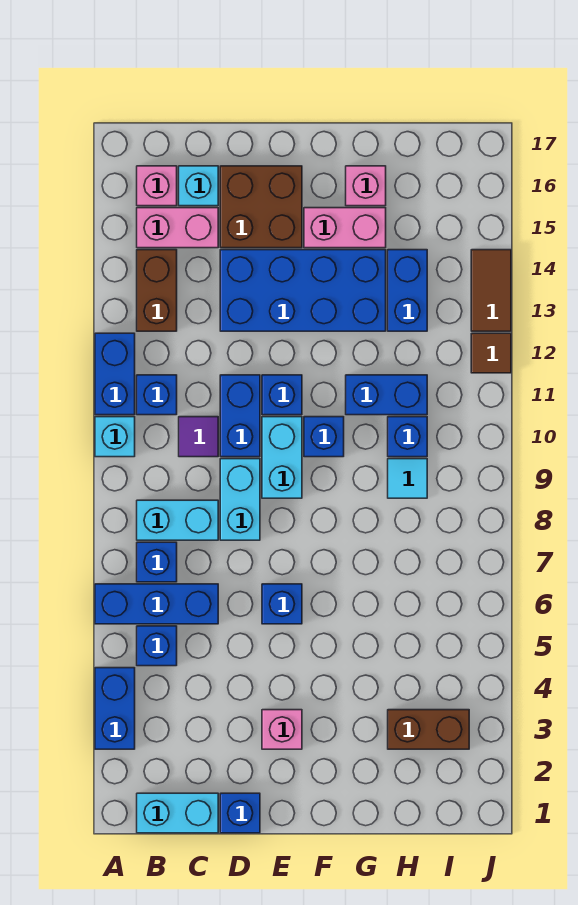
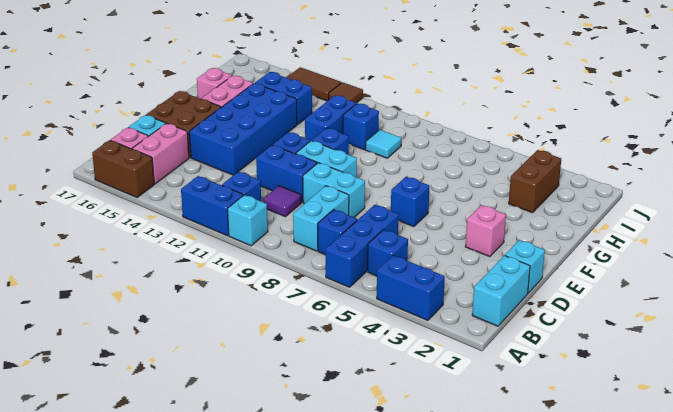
brown 1x2 brick [137,250,177,331] -> brown 1x2 brick moved to [92,140,154,197]
blue 1x1 brick [220,793,260,833] -> cyan 1x1 brick [505,240,545,293]

